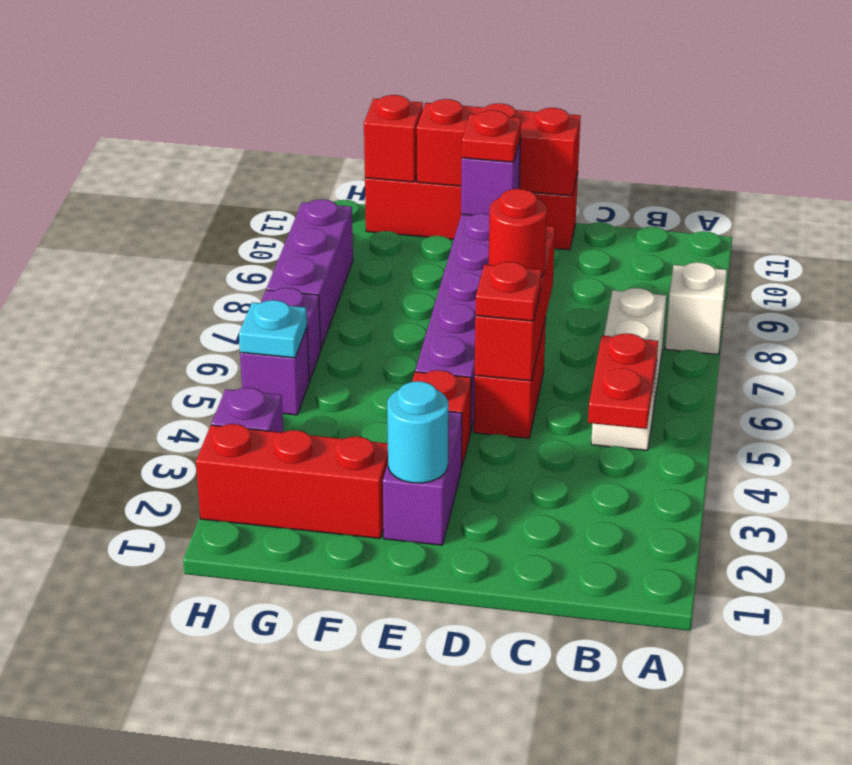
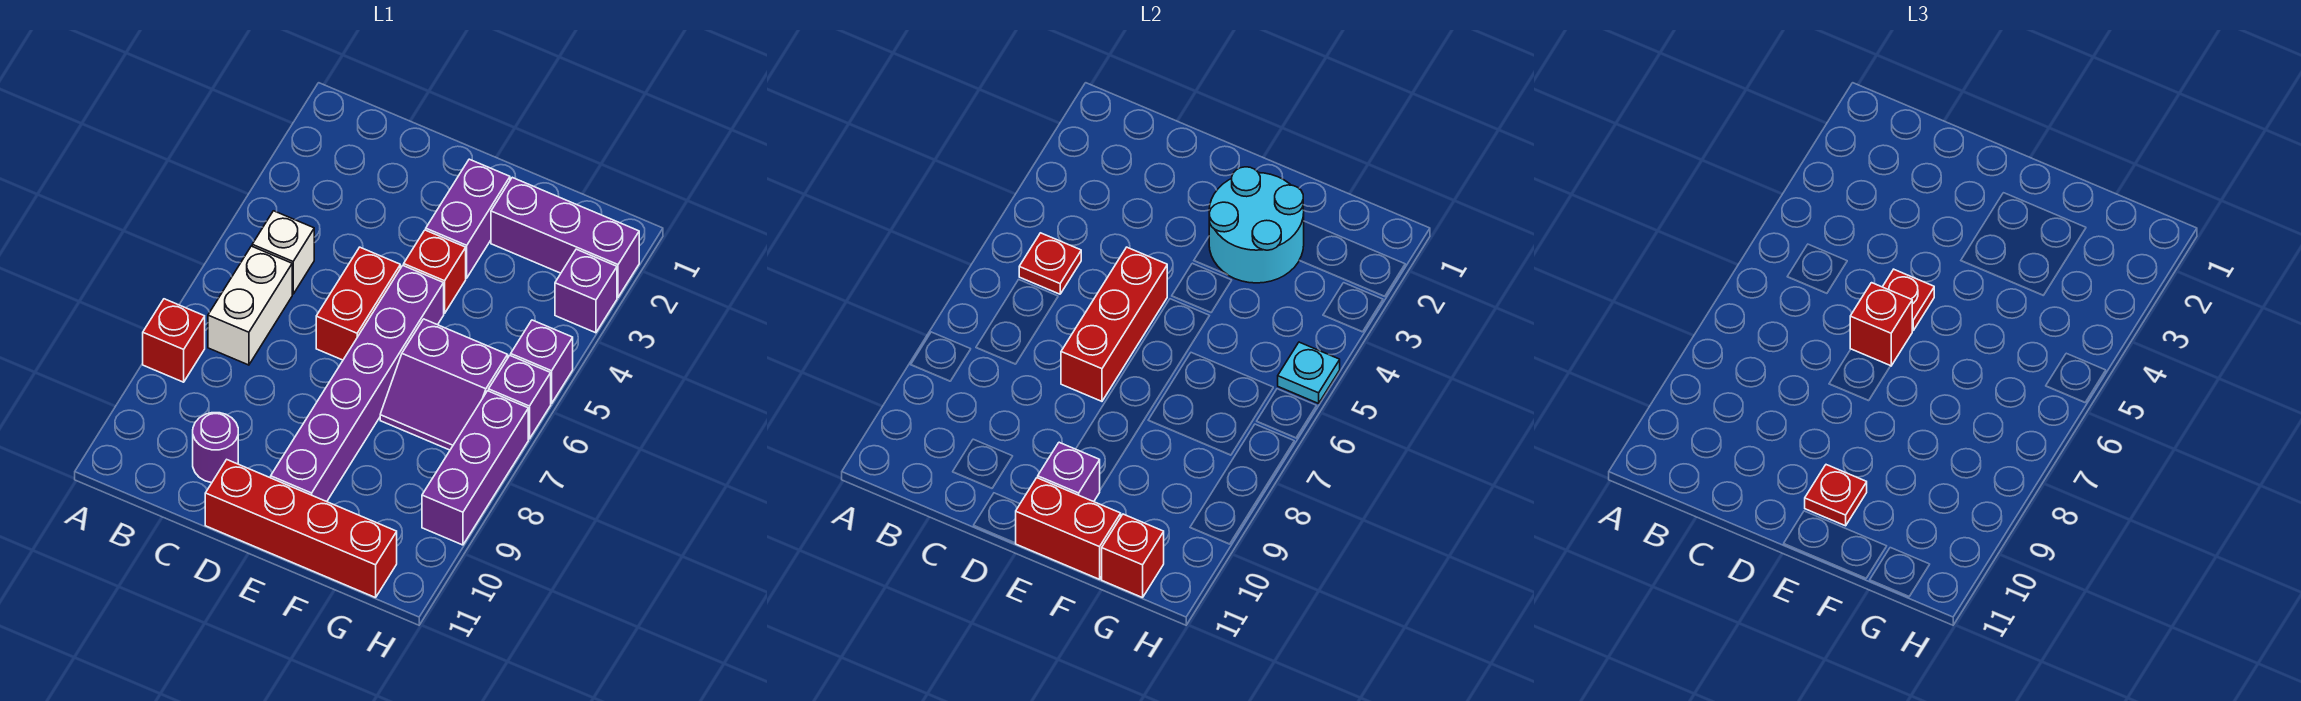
white 1x1 brick [665,262,727,354] -> red 1x1 brick [143,299,205,382]
red 1x2 plate [588,333,658,429] -> red 1x1 plate [1019,233,1081,294]
none -> purple 1x1 round brick [193,413,238,483]
red 1x1 round brick [489,189,547,277] -> red 1x1 brick [1850,283,1912,366]
red 1x3 brick [417,99,581,196] -> red 1x2 brick [1016,478,1121,579]
cyan 1x1 round brick [387,381,448,483] -> cyan 2x2 round brick [1209,167,1304,283]
red 1x3 brick [196,424,388,539] -> purple 1x3 brick [491,177,639,297]
none -> purple 2x2 slope [380,319,508,450]

